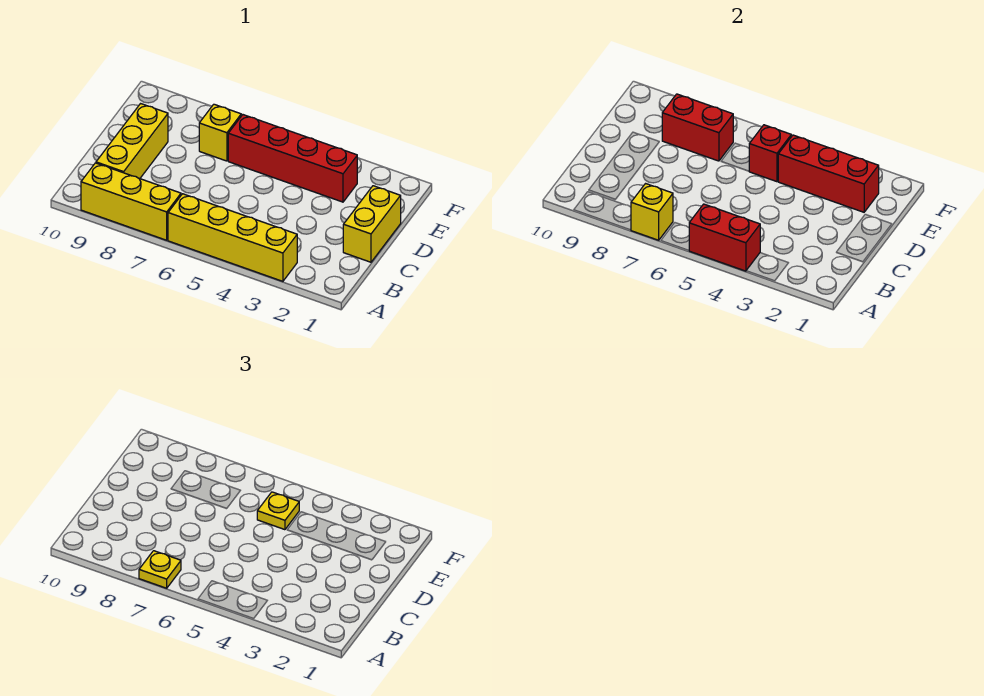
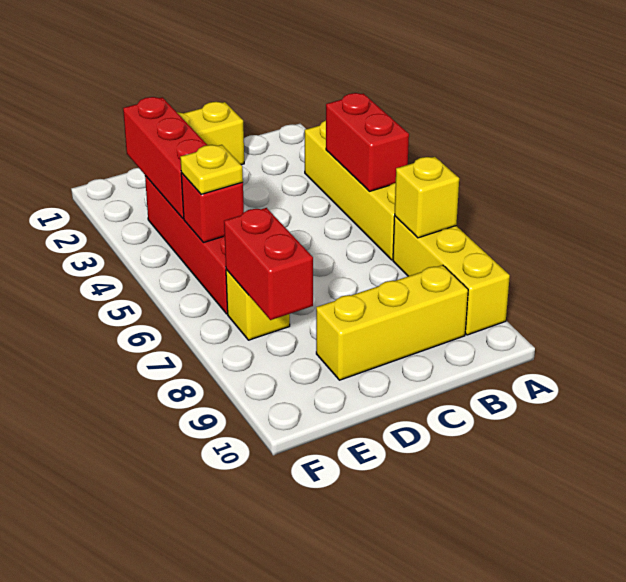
yellow 1x1 plate [139,551,181,588] -> none

